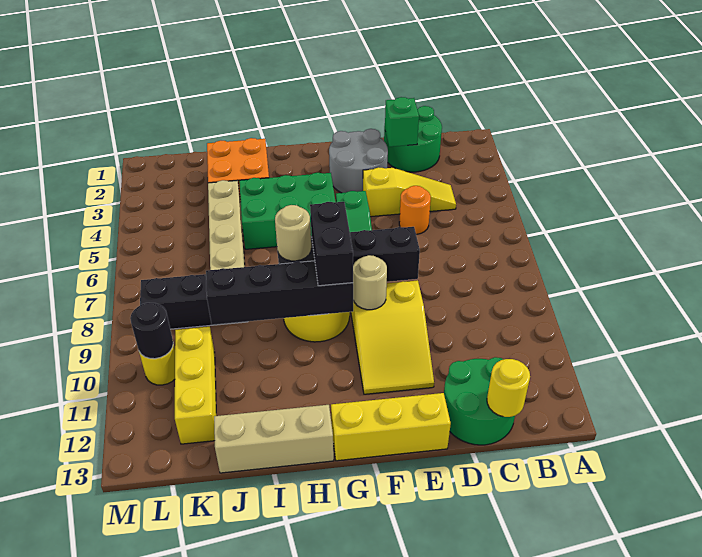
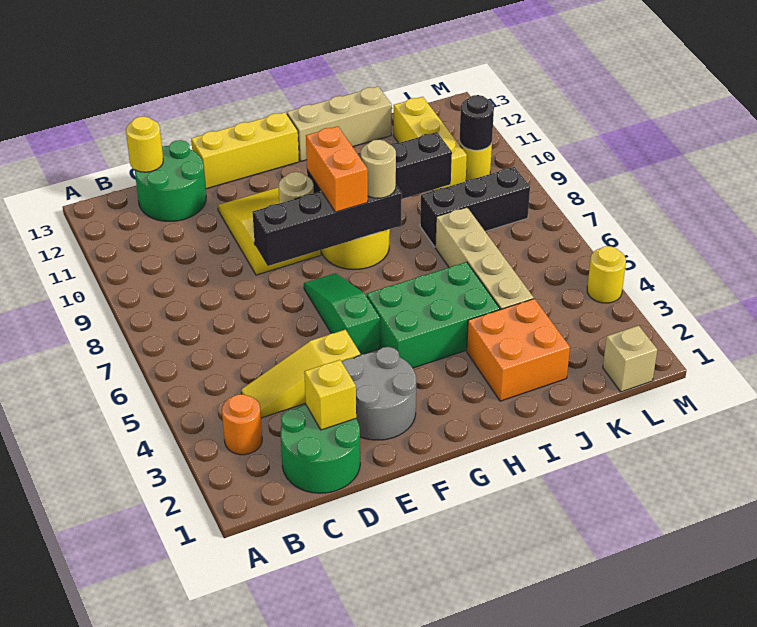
green 1x1 brick [385,97,419,147] -> yellow 1x1 brick [304,360,356,430]
orange 1x1 round brick [399,186,431,234] -> orange 1x1 round brick moved to [222,394,262,455]
black 1x2 brick [310,202,353,286] -> orange 1x2 brick [306,126,368,212]
none -> tan 1x1 brick [603,326,657,392]
none -> yellow 1x1 round brick [587,246,626,303]

